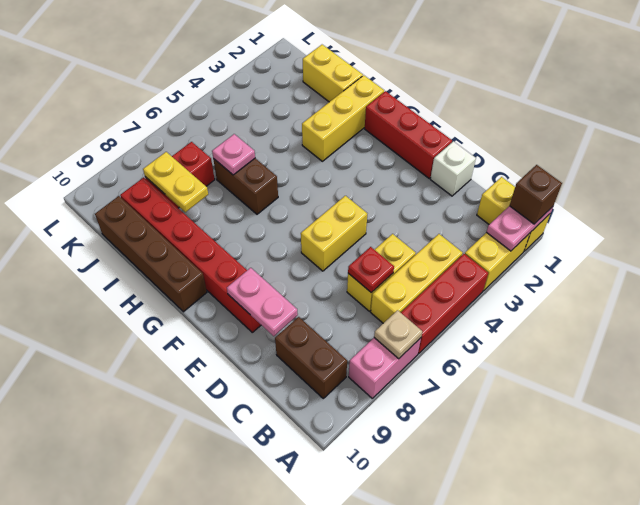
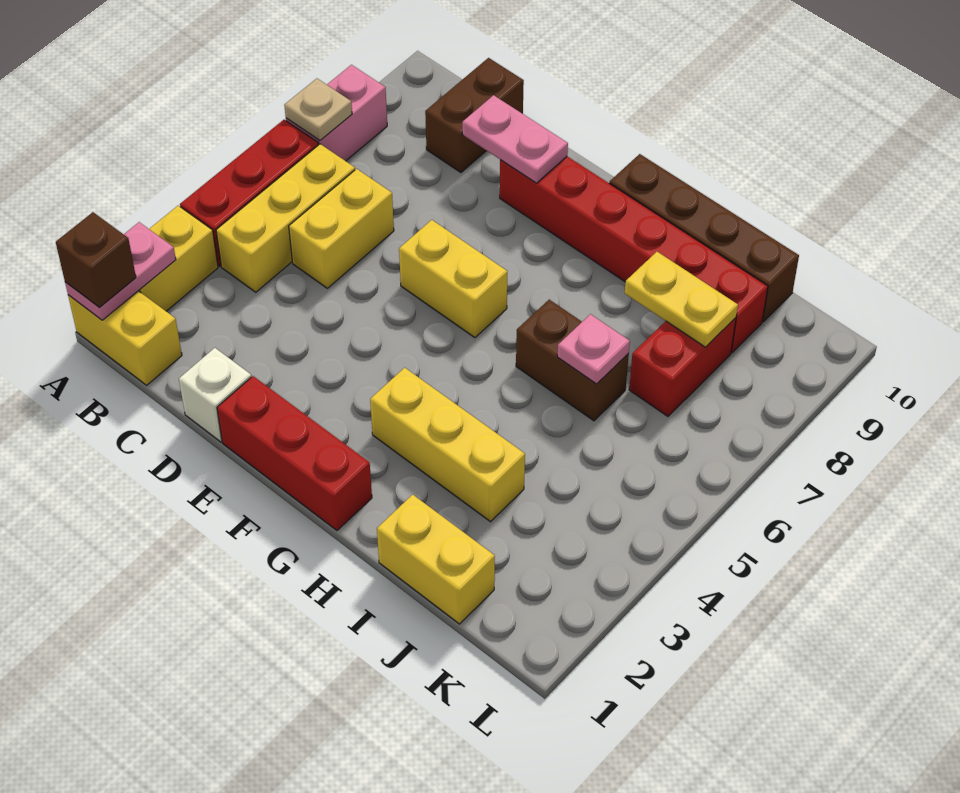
brown 1x2 brick [275,317,347,398] -> brown 1x2 brick turned to [425,58,524,172]
red 1x1 plate [348,247,394,293] -> none
yellow 1x2 brick [301,196,367,271] -> yellow 1x2 brick turned to [399,220,507,338]
yellow 1x3 brick [302,75,384,161] -> yellow 1x3 brick turned to [370,368,525,522]

